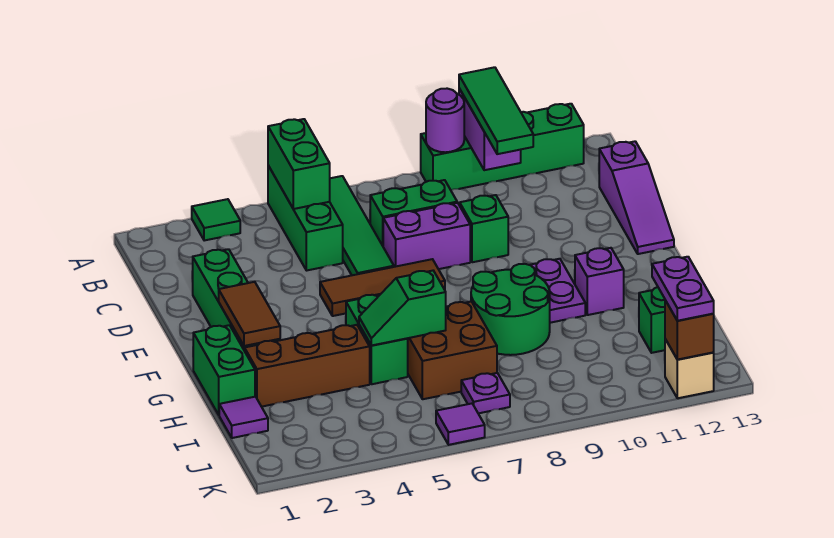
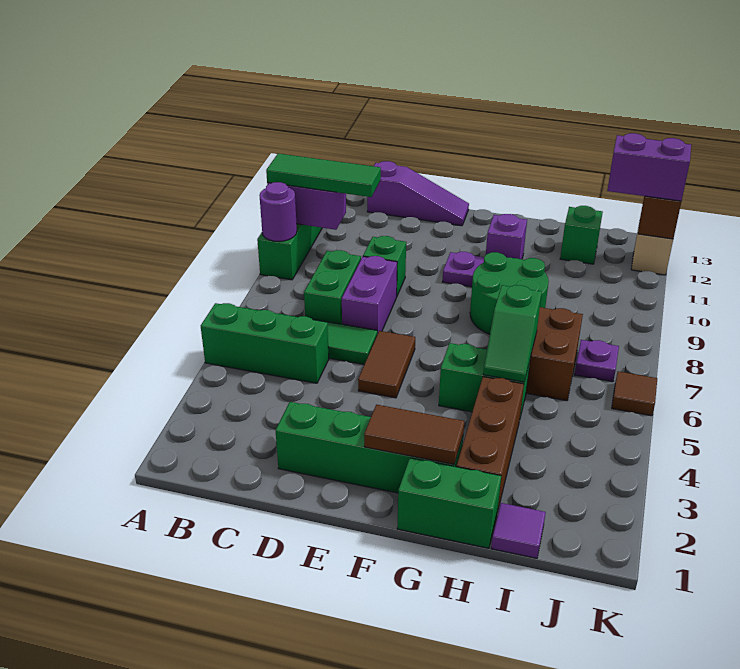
green 1x1 tile [192,199,240,241] -> none
green 1x2 brick [268,119,330,209] -> none
brown 1x3 tile [320,259,445,316] -> brown 1x2 tile [358,331,415,398]
purple 1x2 plate [652,257,714,321] -> purple 1x2 brick [607,133,691,201]
purple 1x1 tile [436,404,485,445] -> brown 1x1 tile [612,371,657,416]

